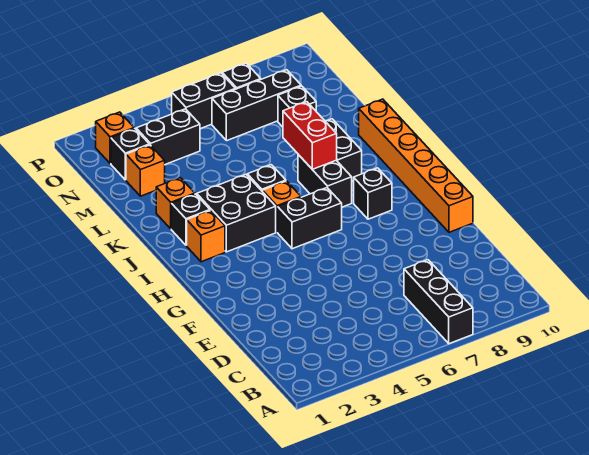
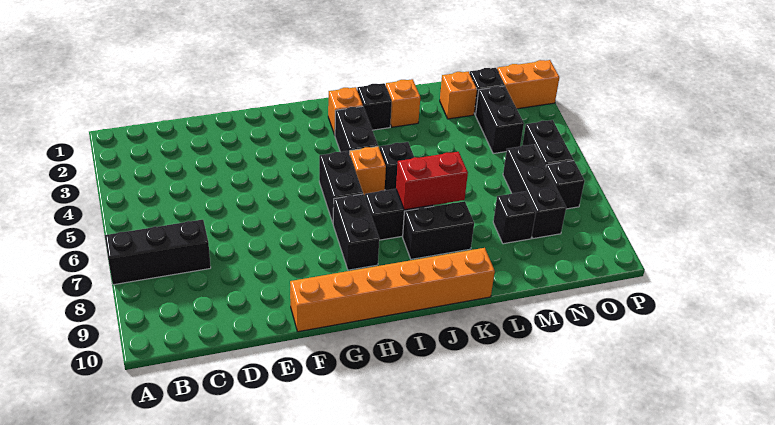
black 1x1 brick [354,168,392,219] -> black 1x2 brick [333,194,379,270]
black 2x2 brick [197,175,276,252] -> black 1x2 brick [335,106,378,154]
orange 1x1 brick [96,112,134,164] -> orange 1x2 brick [497,60,559,109]

